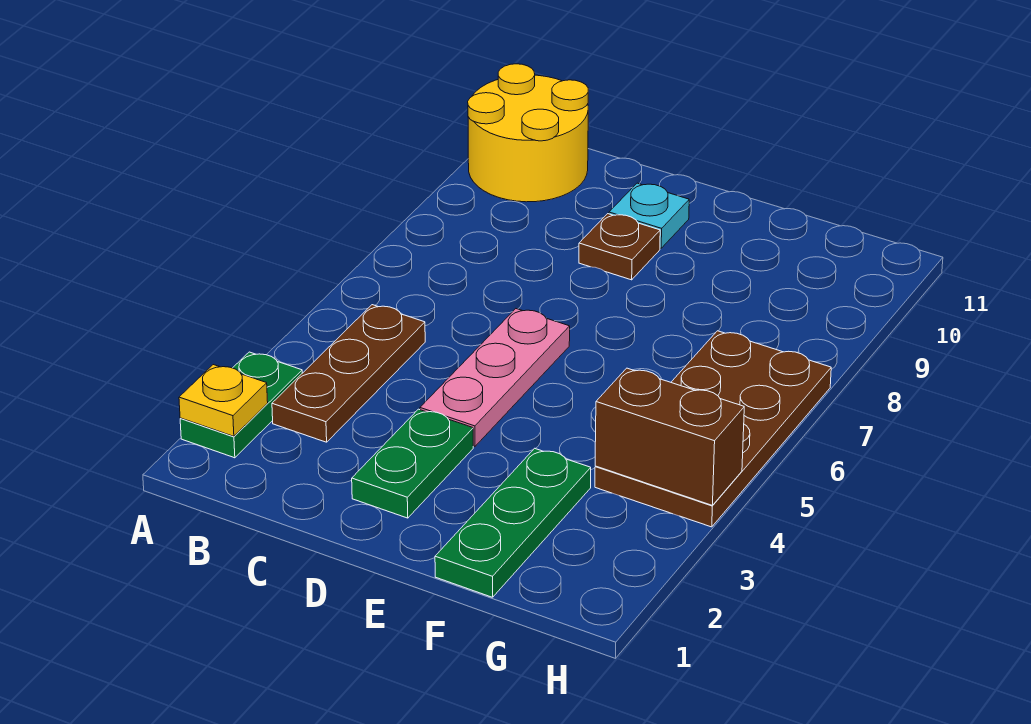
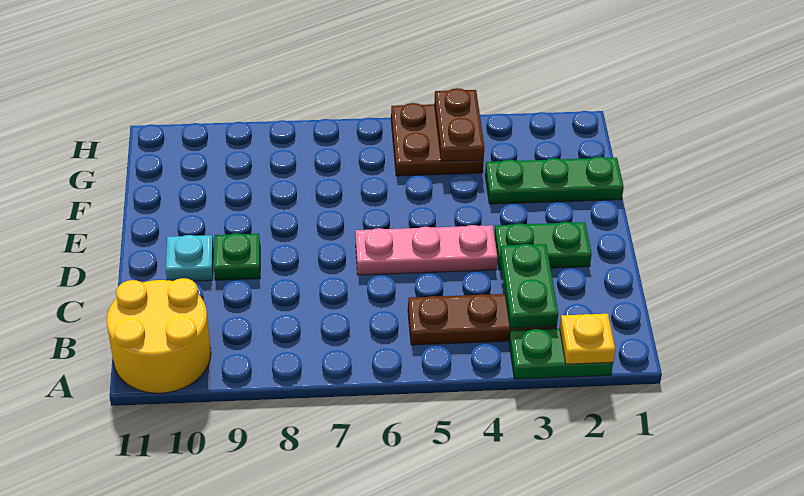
none -> green 1x2 plate [500,244,558,328]
brown 1x1 plate [579,214,660,280] -> green 1x1 plate [214,233,260,280]
brown 2x4 plate [595,331,831,527] -> brown 2x2 plate [391,103,484,176]
brown 1x2 brick [595,368,744,505] -> brown 1x2 plate [434,88,484,161]

